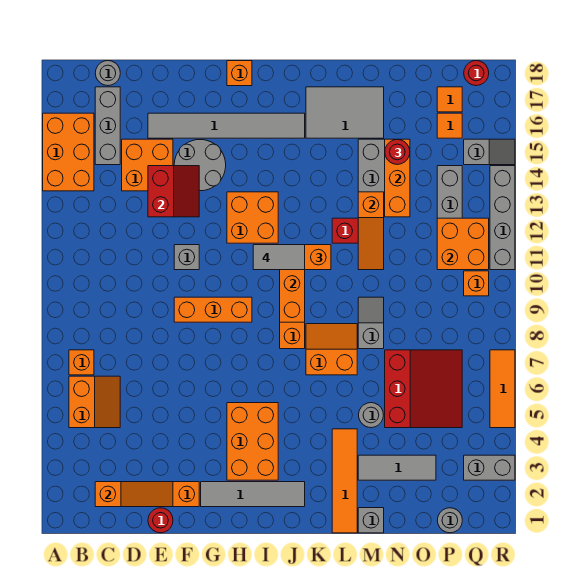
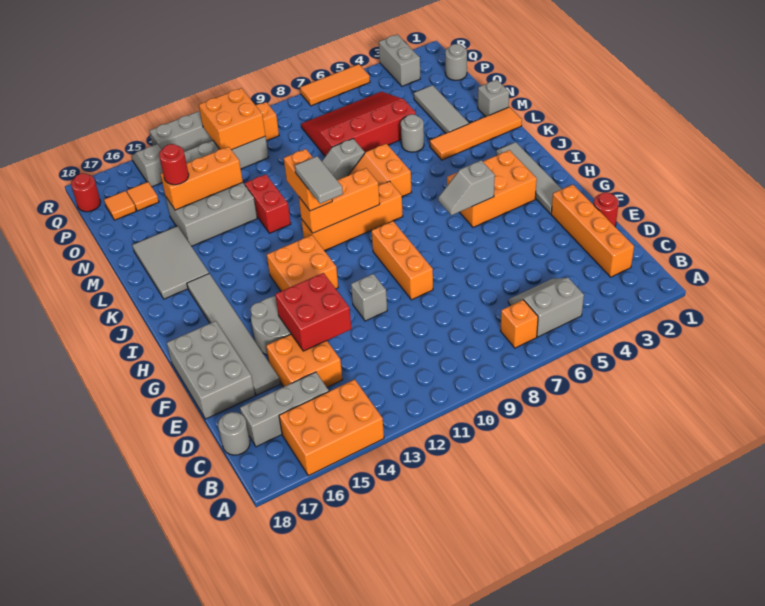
orange 2x2 slope [69,376,120,428] -> grey 2x2 slope [508,278,584,337]
orange 1x3 slope [95,482,173,507] -> none
red 2x2 slope [148,166,199,217] -> red 2x2 brick [275,273,352,351]
none -> grey 2x3 brick [167,321,255,419]
none -> grey 1x2 slope [438,160,495,215]
orange 1x1 brick [227,61,252,86] -> none
orange 1x3 slope [358,192,384,270] -> none
red 3x3 slope [385,350,462,428] -> red 3x4 slope [301,92,416,156]

